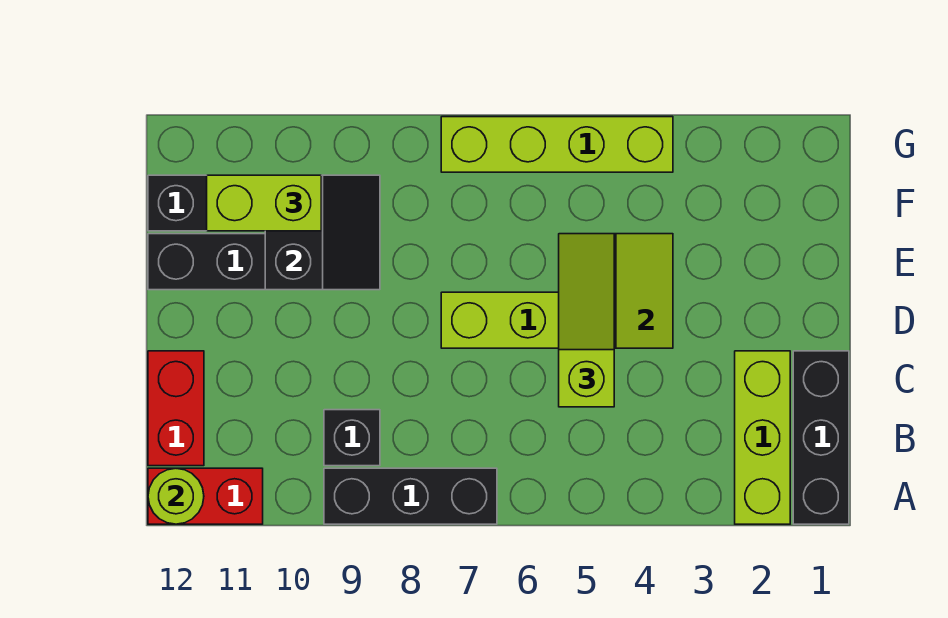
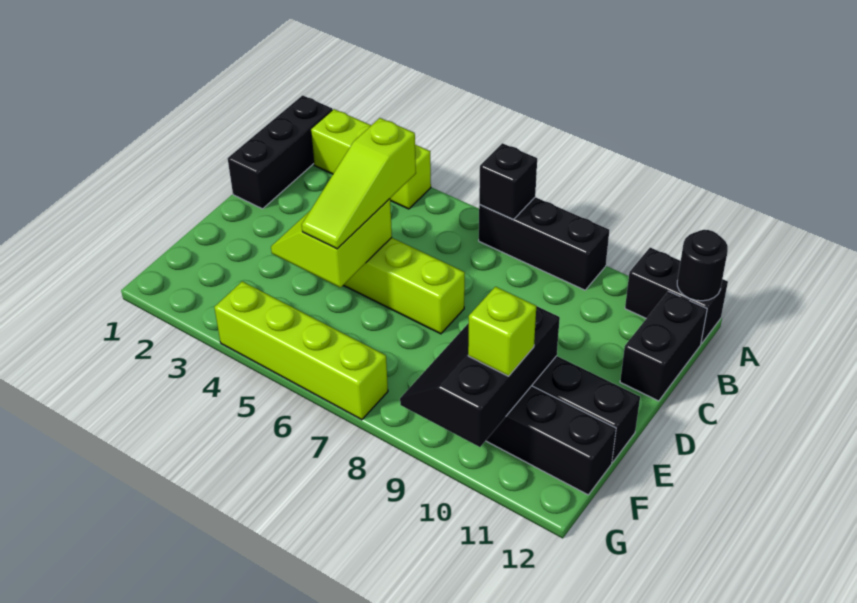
lime 1x3 brick [735,351,790,524] -> lime 1x3 brick turned to [311,109,431,209]
red 1x2 brick [148,468,263,524] -> black 1x2 brick [625,248,728,344]
lime 1x1 round brick [148,468,204,524] -> black 1x1 round brick [677,230,728,301]
black 1x1 brick [324,410,380,466] -> black 1x1 brick moved to [479,143,537,219]
red 1x2 brick [148,351,204,466] -> black 1x2 brick [620,291,707,401]
black 2x2 slope [265,175,380,290] -> black 2x3 slope [400,306,560,447]
lime 1x2 brick [207,175,321,231] -> lime 1x1 brick [468,287,536,376]

